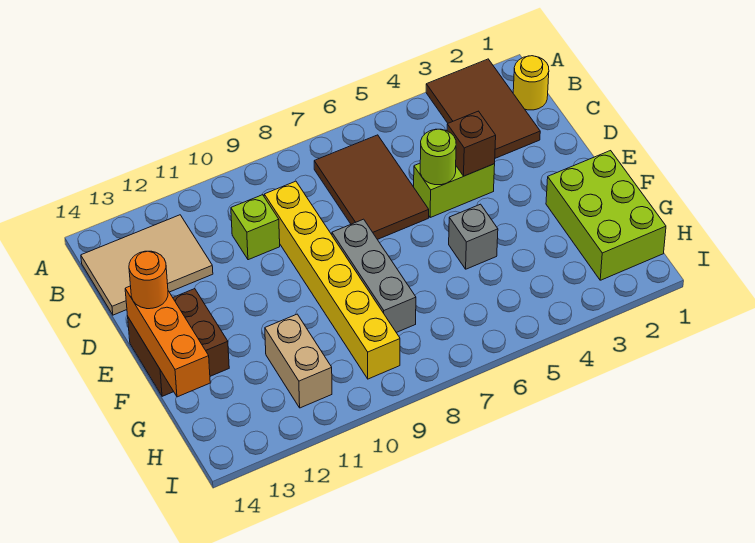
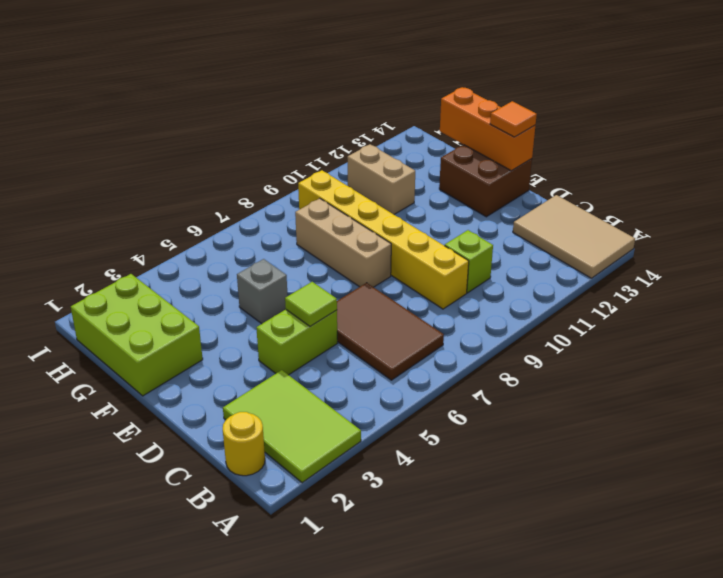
brown 2x3 tile [426,59,540,158] -> lime 2x3 tile [223,370,361,483]
tan 2x3 tile [81,215,213,315] -> tan 2x3 tile turned to [513,195,635,278]
brown 1x1 brick [447,111,496,176] -> none
lime 1x1 round brick [420,129,456,185] -> lime 1x1 tile [285,282,337,326]
grey 1x3 brick [332,219,416,333] -> tan 1x3 brick [295,198,391,287]
orange 1x1 round brick [129,251,168,309] -> orange 1x1 tile [490,101,537,137]

